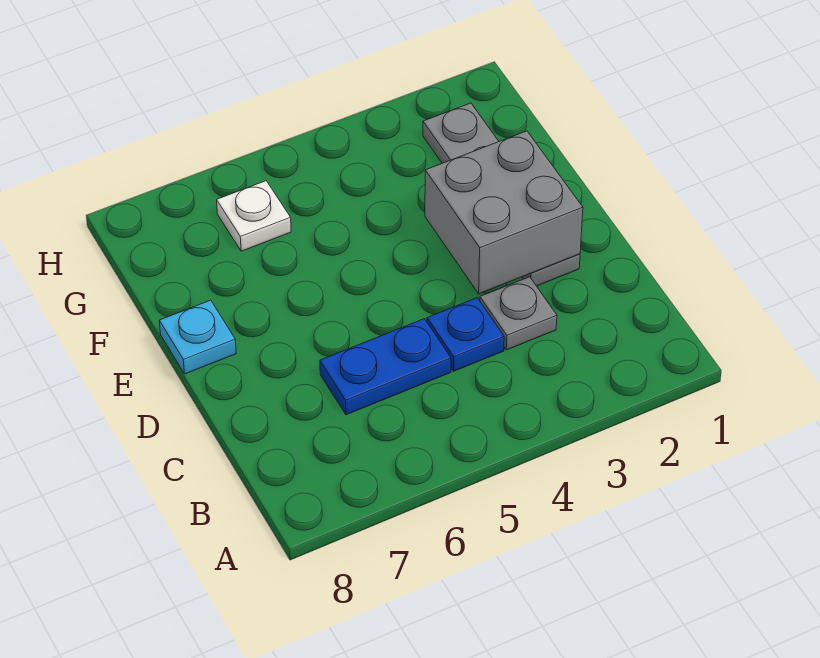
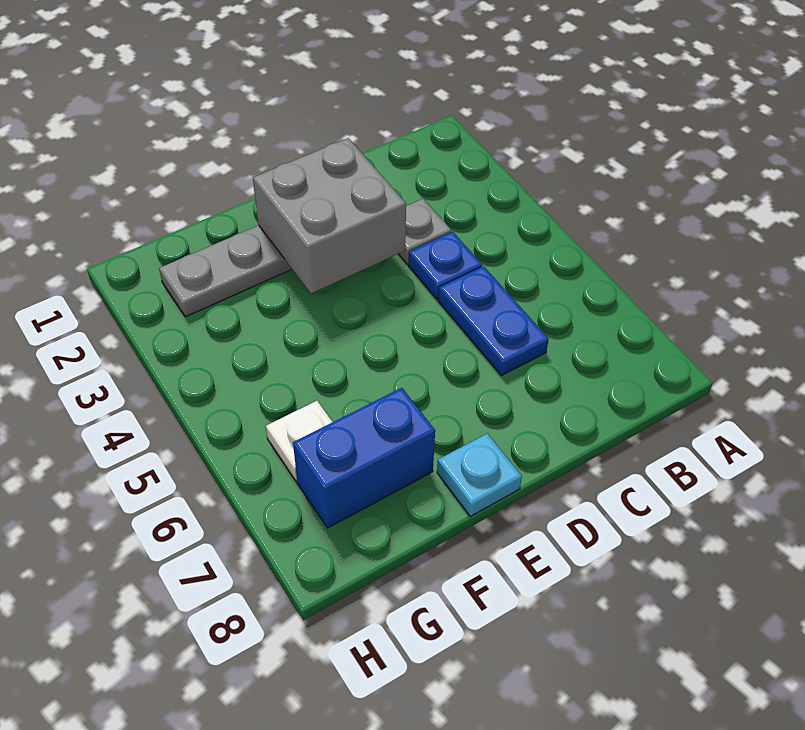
none -> blue 1x2 brick [293,388,435,528]

